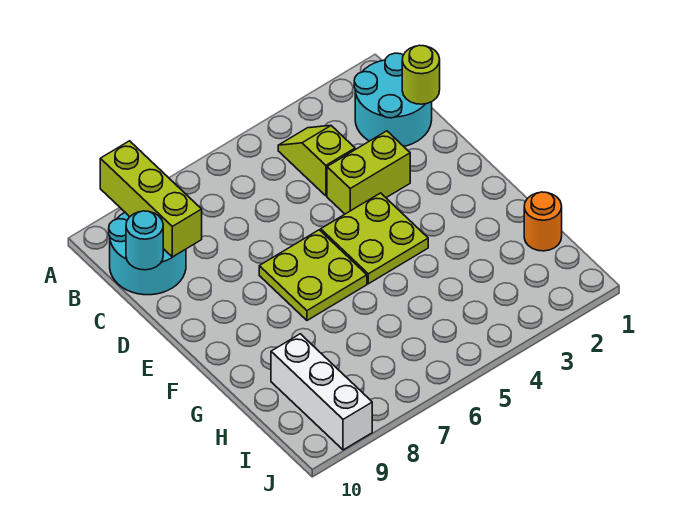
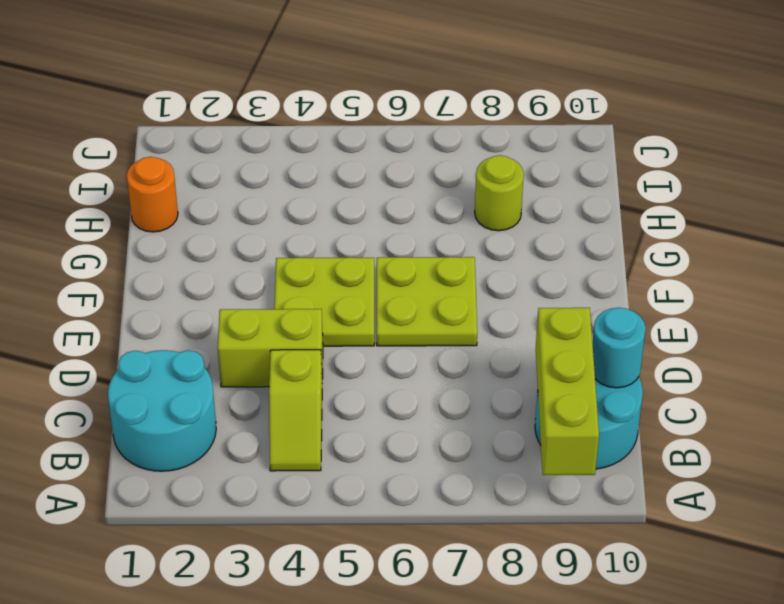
lime 1x1 round brick [402,45,440,104] -> lime 1x1 round brick moved to [475,155,524,231]
white 1x3 brick [271,334,372,450] -> none

